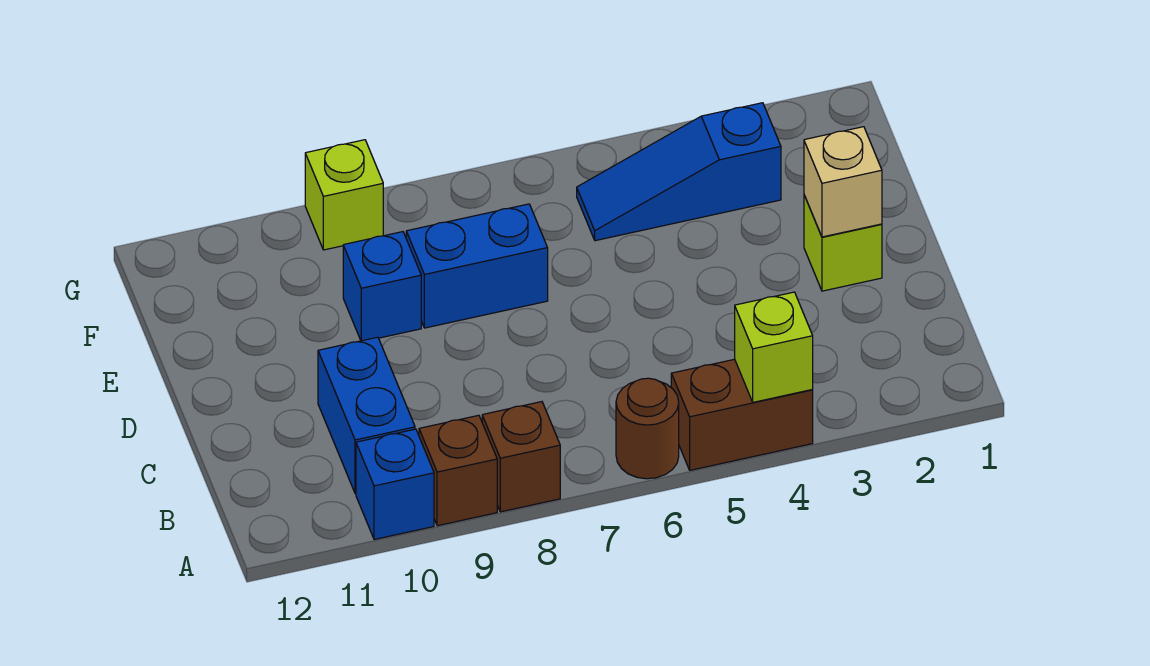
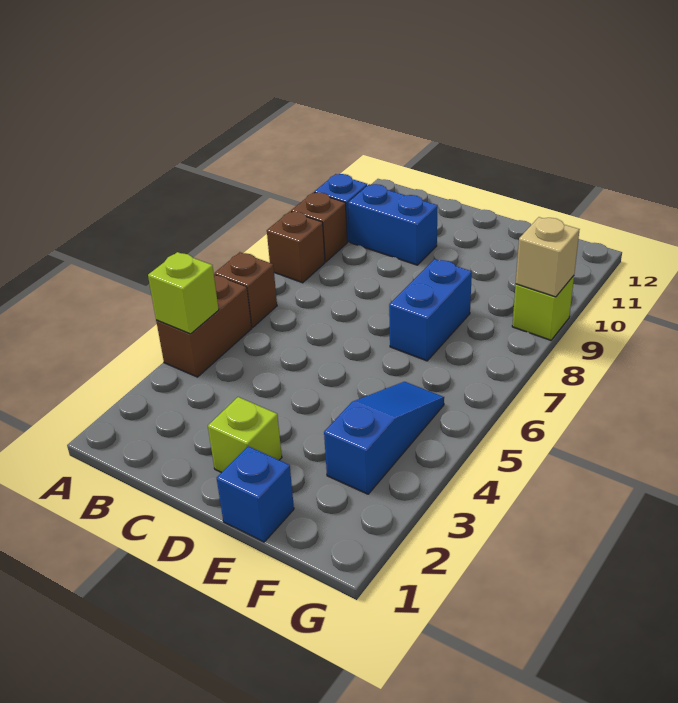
brown 1x1 round brick [616,378,679,479] -> brown 1x1 brick [214,252,277,327]
tan 1x1 brick [804,127,882,237] -> tan 1x1 brick moved to [516,217,580,297]
blue 1x1 brick [343,232,421,341] -> blue 1x1 brick moved to [217,446,294,542]

